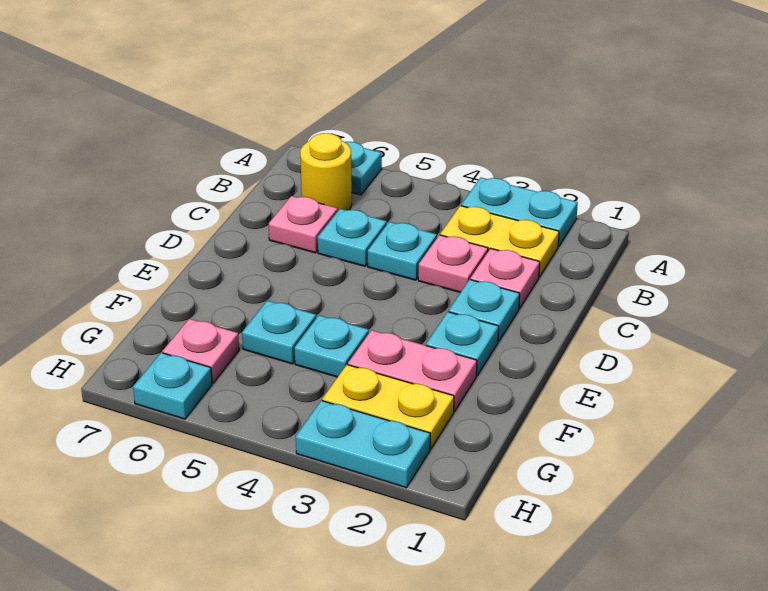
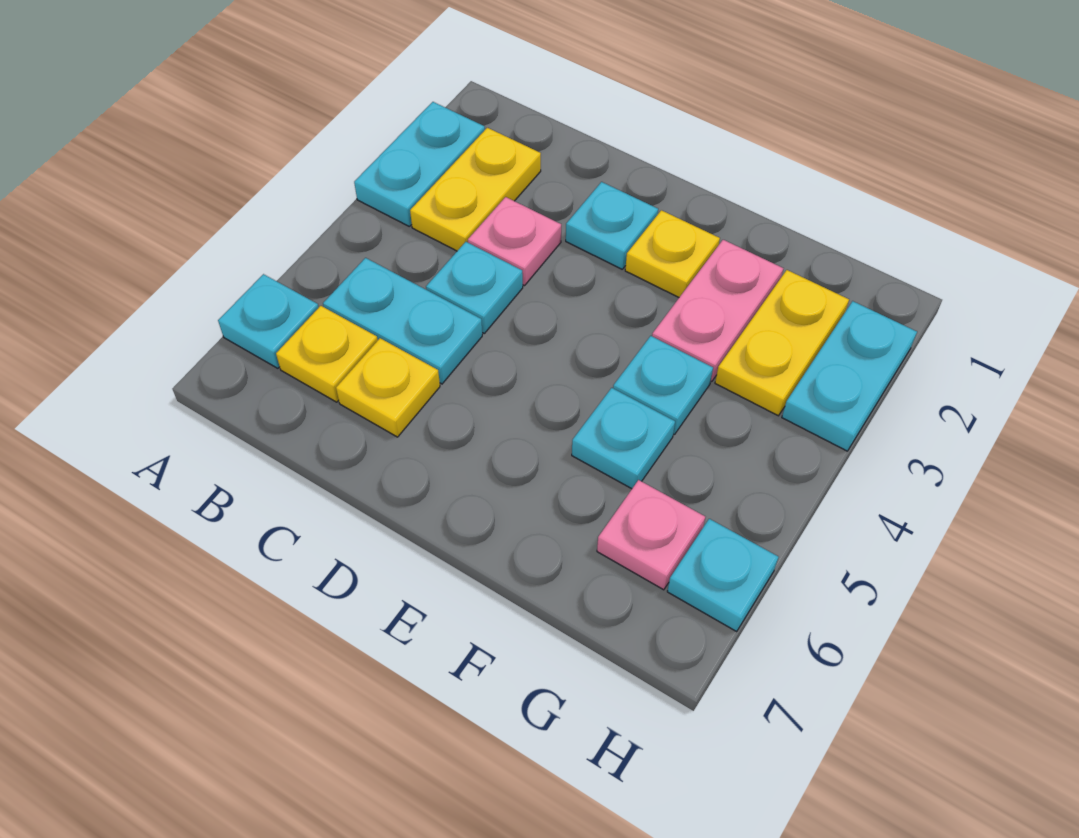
yellow 1x1 round brick [300,133,352,210] -> yellow 1x1 plate [276,306,378,402]
pink 1x1 plate [470,249,540,309] -> none
cyan 1x1 plate [318,209,387,266] -> cyan 1x2 plate [323,258,482,384]
pink 1x1 plate [269,196,338,253] -> yellow 1x1 plate [336,338,440,437]
cyan 1x1 plate [426,312,499,376] -> yellow 1x1 plate [625,210,720,297]

